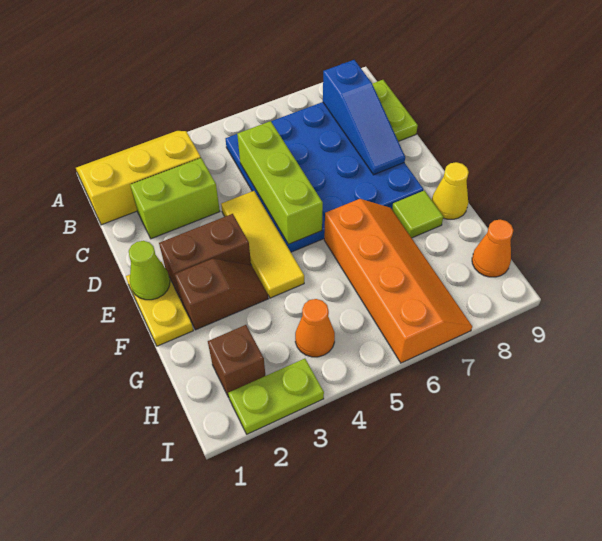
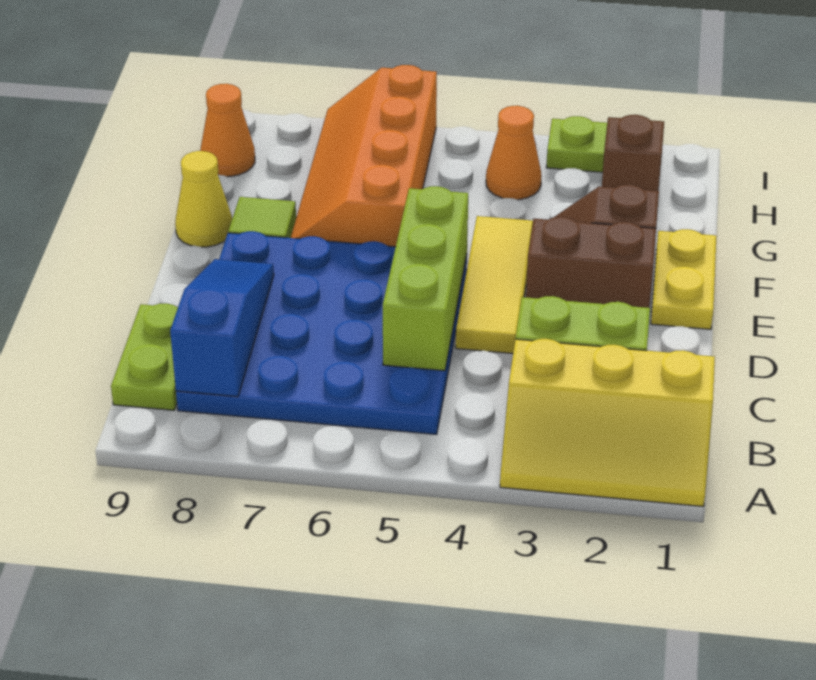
lime 1x1 cone [129,241,170,300] -> none

